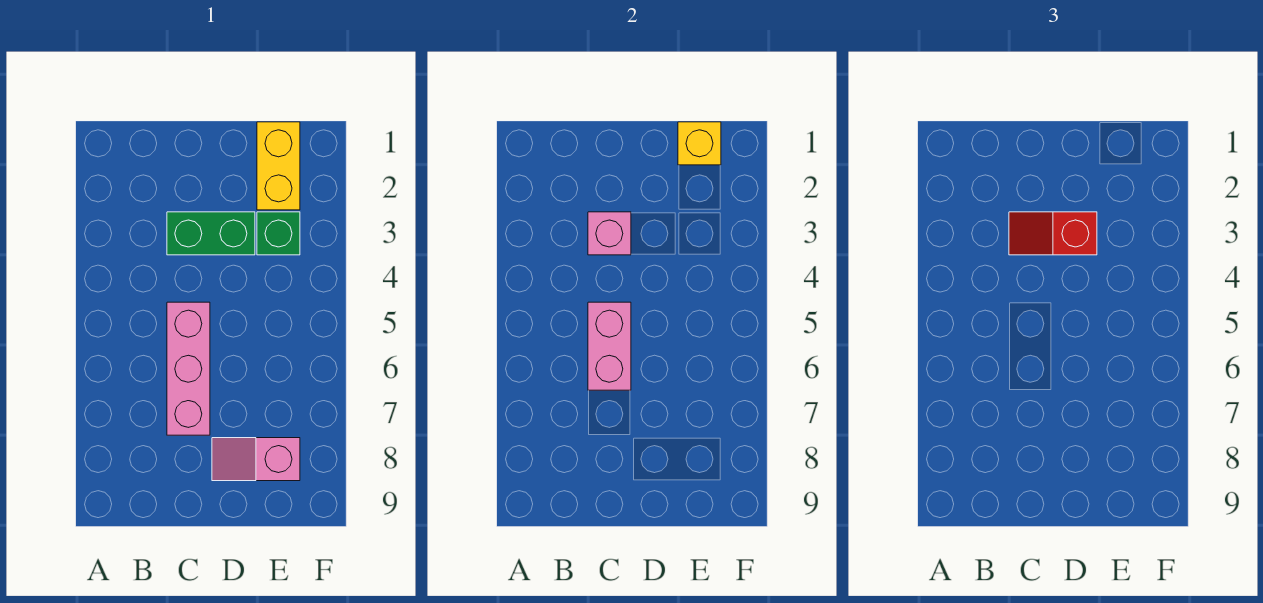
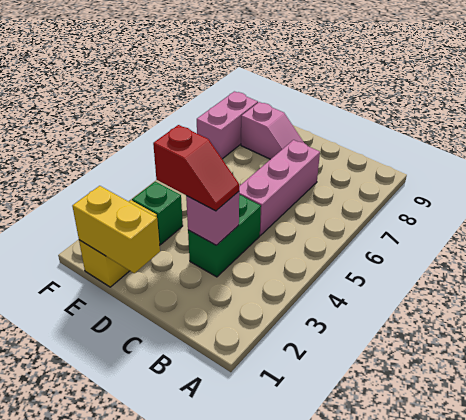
green 1x2 brick [167,212,255,255] -> green 1x2 brick turned to [188,195,261,277]
pink 1x2 brick [588,302,631,390] -> pink 1x2 brick moved to [197,91,258,159]
yellow 1x1 brick [678,122,721,165] -> yellow 1x2 brick [72,186,160,273]

